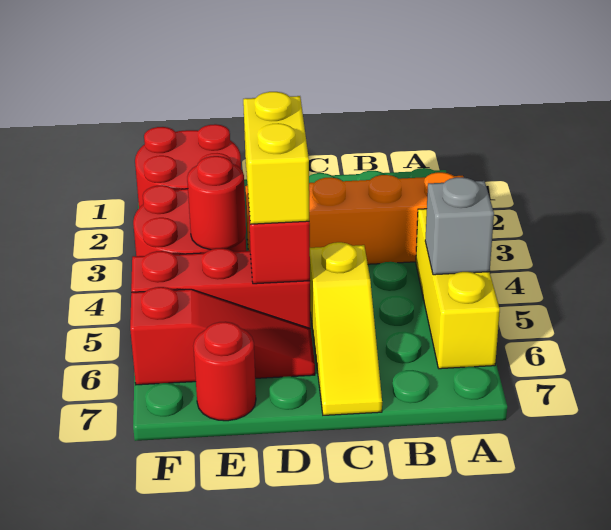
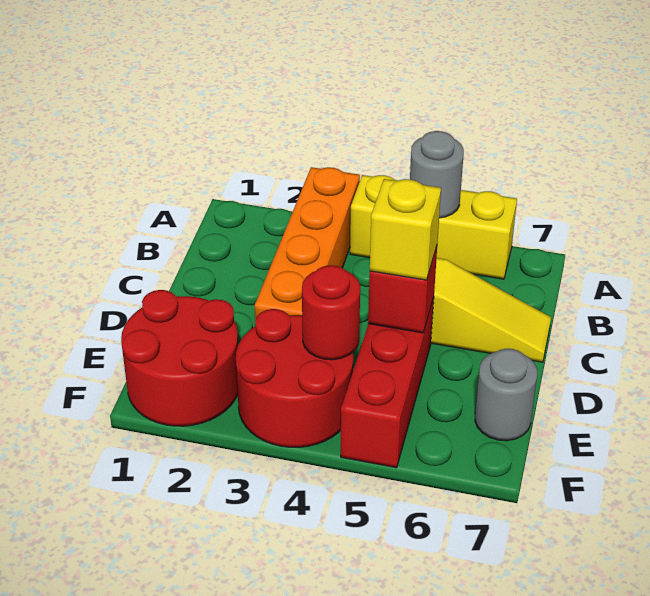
grey 1x1 brick [425,177,494,275] -> grey 1x1 round brick [410,131,464,218]
yellow 1x2 brick [243,92,309,224] -> yellow 1x1 brick [370,179,441,280]
red 1x3 slope [130,287,315,385] -> none
red 1x1 round brick [193,322,256,421] -> grey 1x1 round brick [475,349,537,441]

